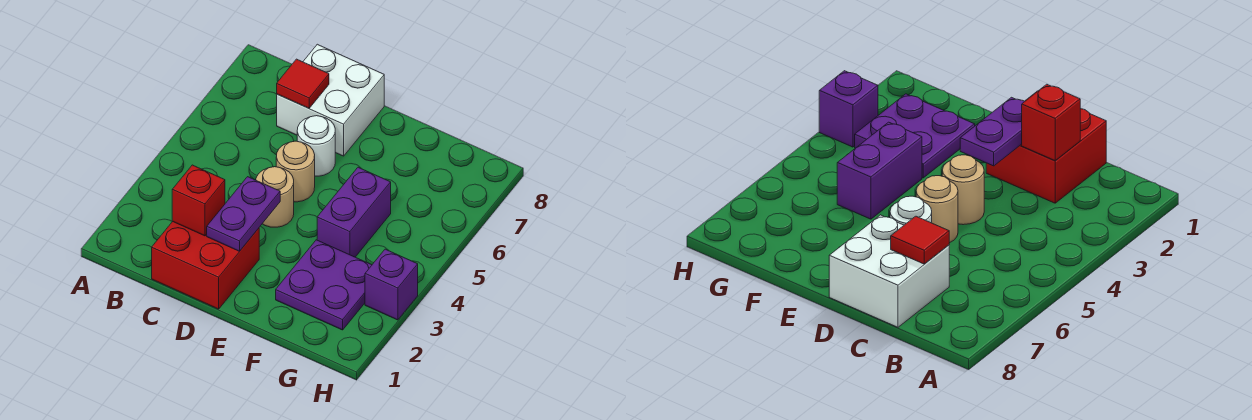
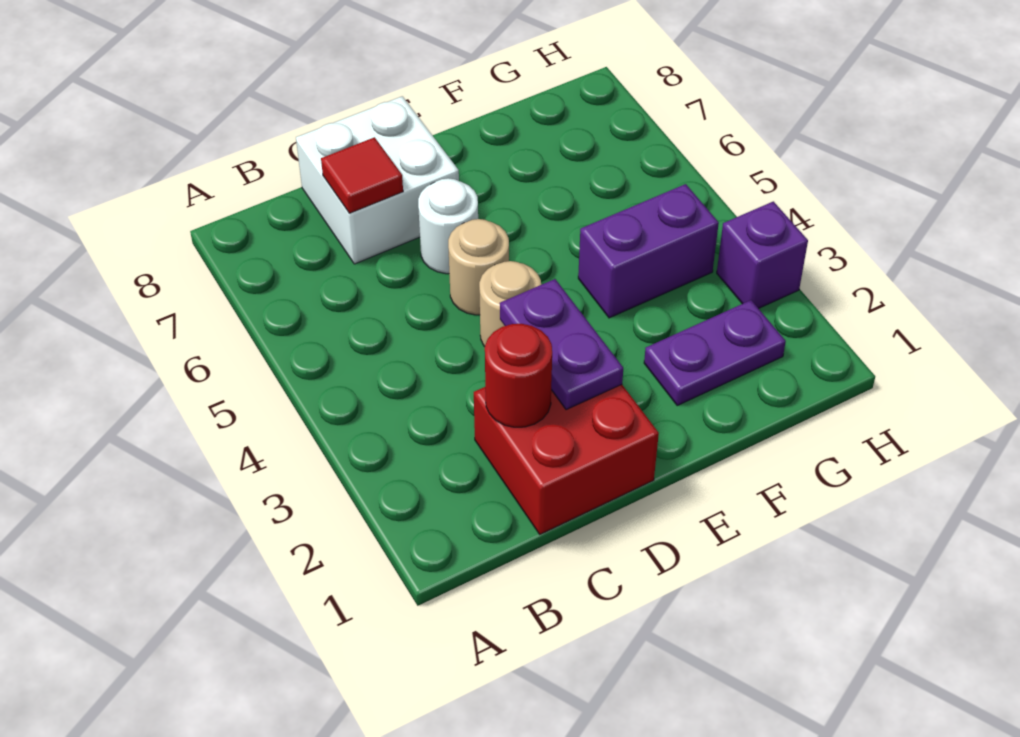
red 1x1 brick [172,165,225,236] -> red 1x1 round brick [485,324,552,427]
purple 2x2 plate [276,240,372,330] -> purple 1x2 plate [644,300,786,405]
purple 1x2 brick [317,167,391,257] -> purple 1x2 brick turned to [578,184,719,318]

